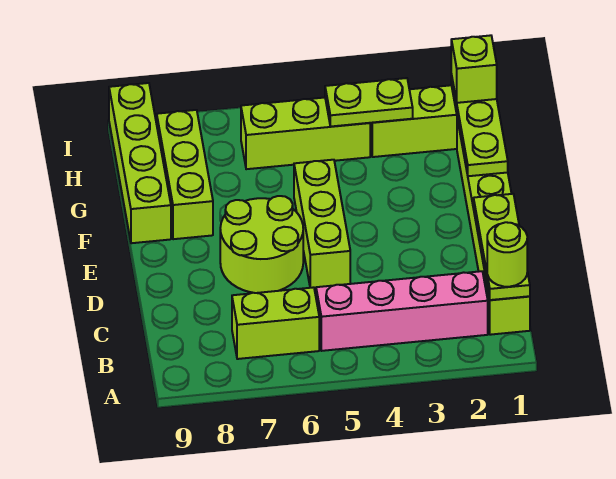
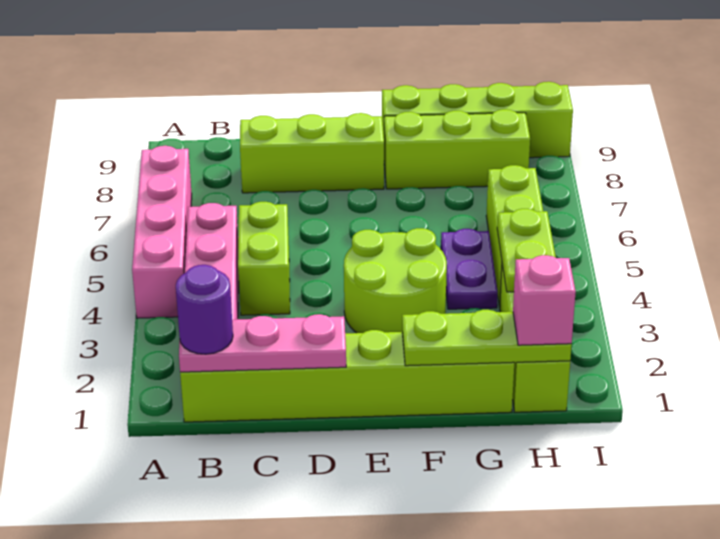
none -> pink 1x4 brick [132,146,192,318]
lime 1x3 plate [474,194,530,300] -> pink 1x3 plate [179,314,346,372]
lime 1x1 round brick [487,222,527,287] -> purple 1x1 round brick [176,265,233,354]
lime 1x2 brick [232,287,319,359] -> lime 1x2 brick moved to [238,202,290,315]
lime 1x3 brick [294,160,350,289] -> lime 1x3 brick moved to [240,113,384,193]
lime 2x2 round brick [220,196,303,293] -> lime 2x2 round brick moved to [344,228,447,333]
none -> purple 1x2 plate [441,229,498,309]
lime 1x1 brick [451,35,497,103] -> pink 1x1 brick [513,255,576,345]

